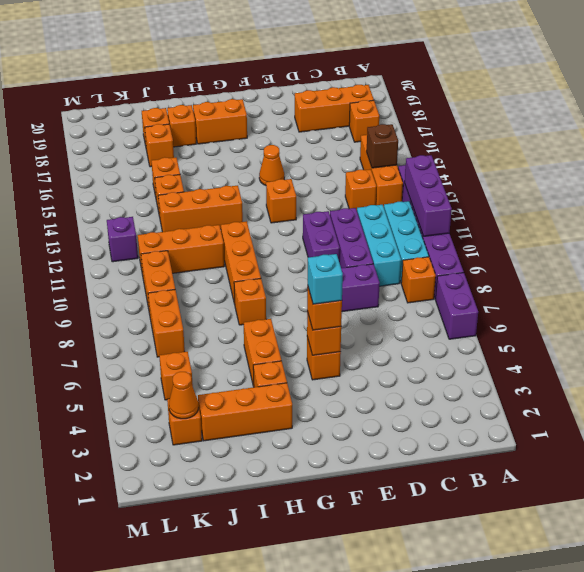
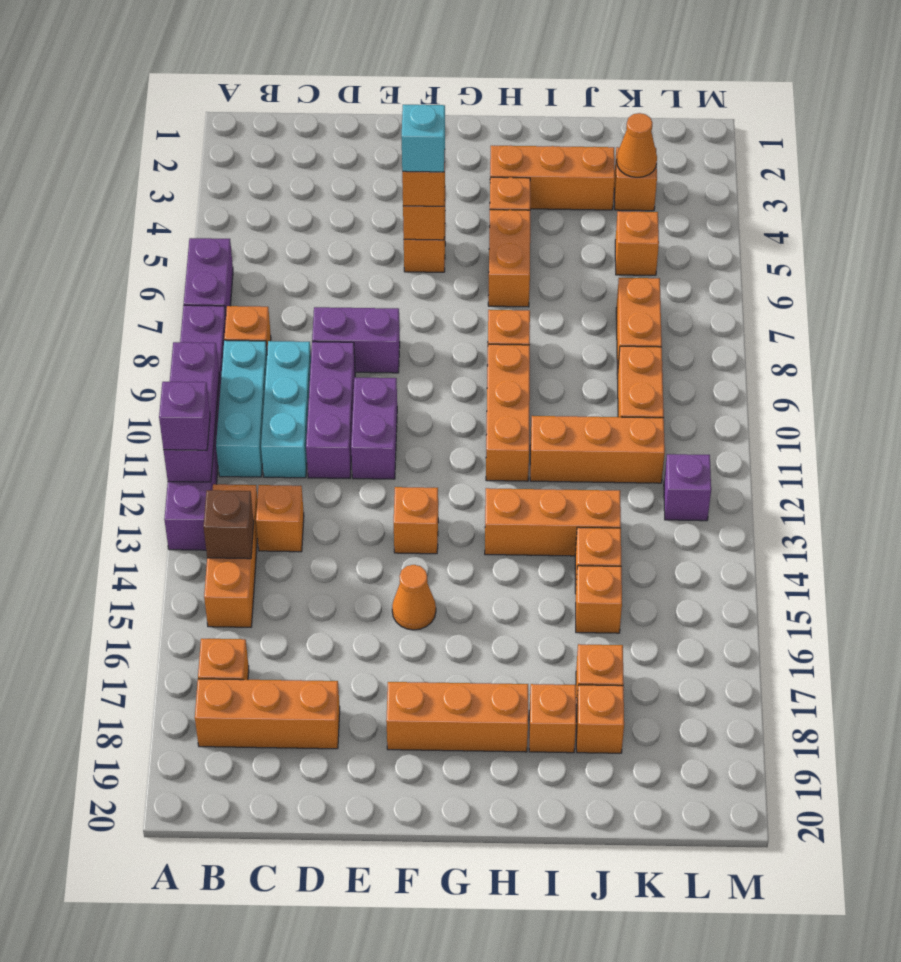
none -> purple 1x1 brick [159,382,210,450]
orange 1x2 brick [193,99,247,144] -> orange 1x3 brick [386,682,528,752]

